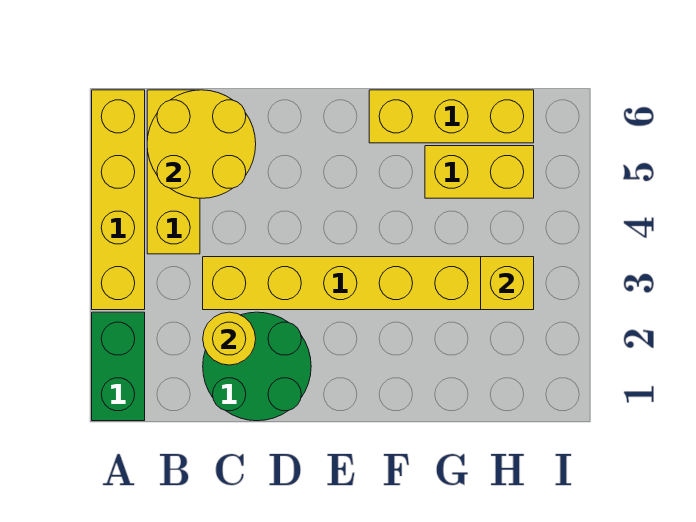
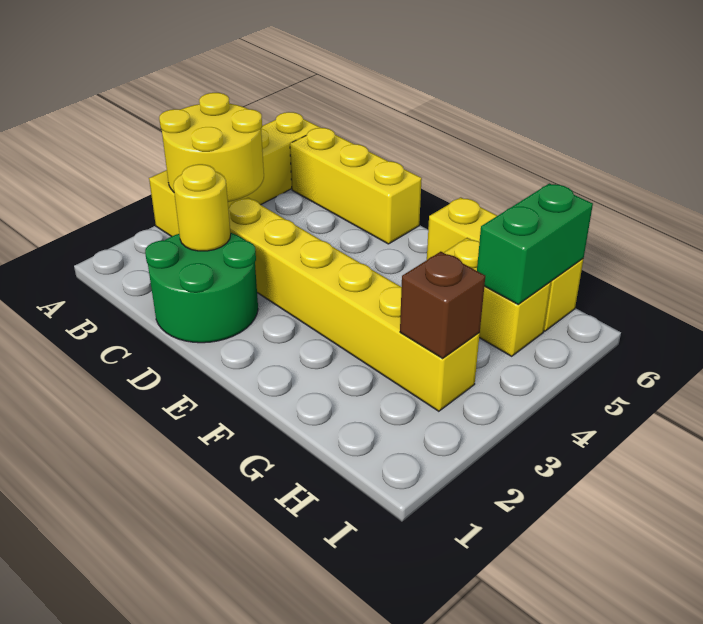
green 1x2 brick [92,312,145,421] -> green 1x2 brick moved to [477,183,593,305]
yellow 1x3 brick [147,90,200,254] -> yellow 1x3 brick turned to [290,128,422,244]
yellow 2x2 round brick [147,90,256,198] -> yellow 2x2 round brick moved to [159,93,264,202]
yellow 1x1 brick [481,257,534,310] -> brown 1x1 brick [400,252,485,358]

